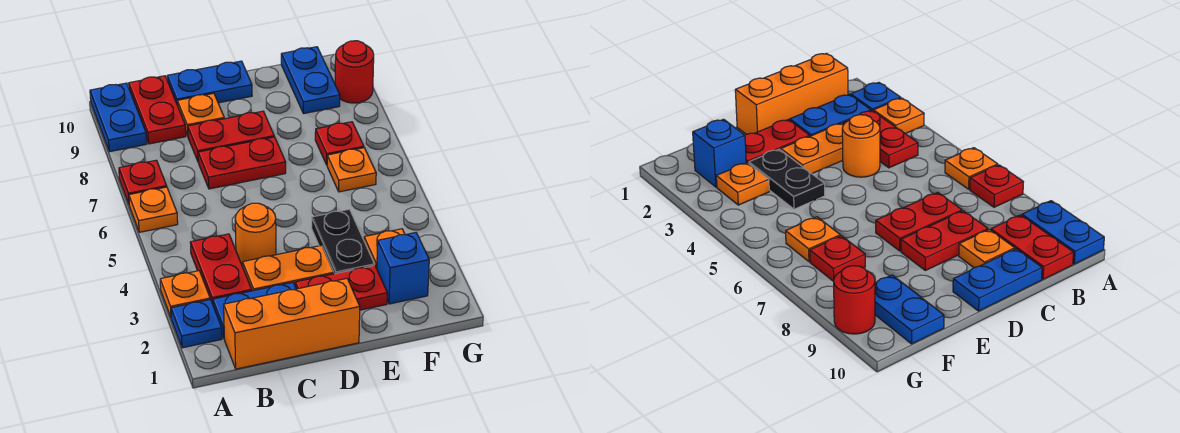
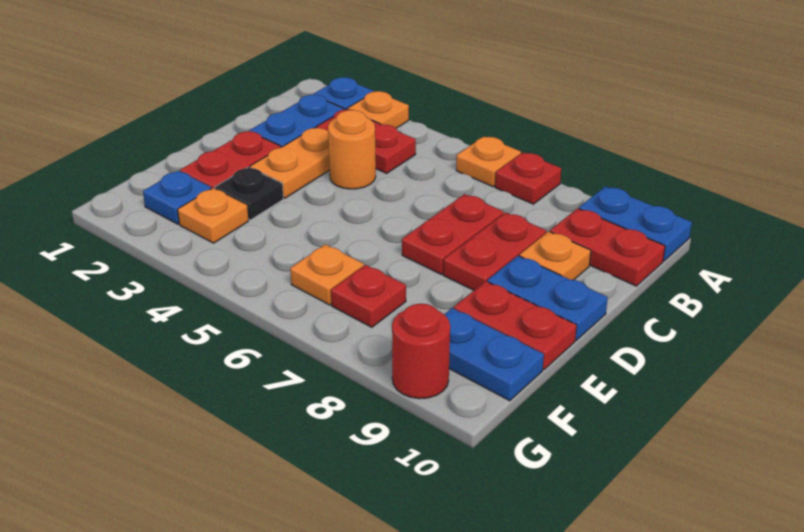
orange 1x3 brick [224,278,360,369] -> none
blue 1x2 plate [167,61,252,103] -> blue 1x2 plate turned to [487,256,608,340]
black 1x2 plate [312,209,374,274] -> black 1x1 plate [215,167,283,220]
none -> red 1x2 plate [454,281,577,370]
blue 1x1 brick [377,233,429,304] -> blue 1x1 plate [143,171,211,224]

